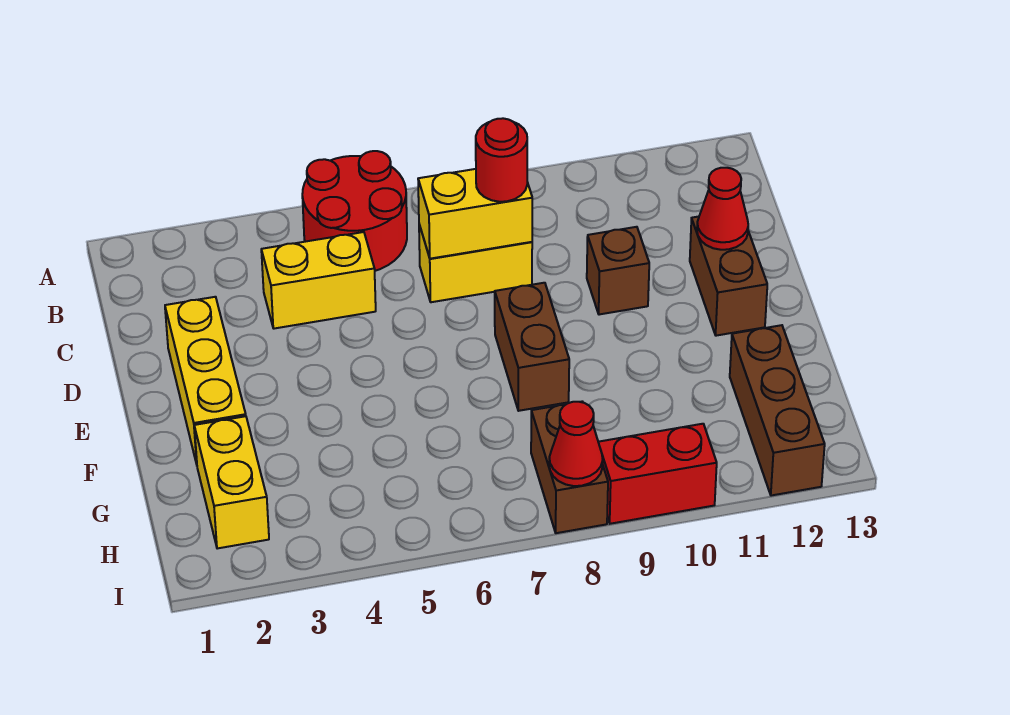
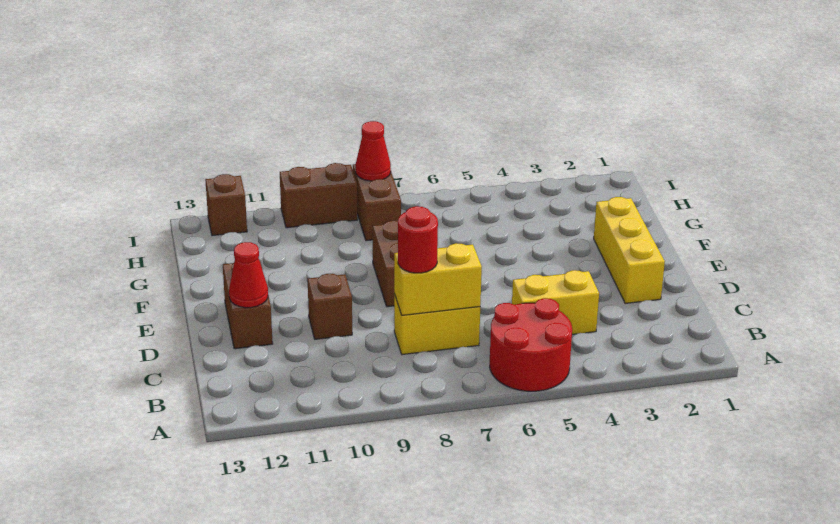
yellow 1x2 brick [194,416,269,549] -> none
brown 1x3 brick [730,325,825,496] -> brown 1x1 brick [205,174,247,236]
red 1x2 brick [598,424,717,524] -> brown 1x2 brick [280,163,357,228]

